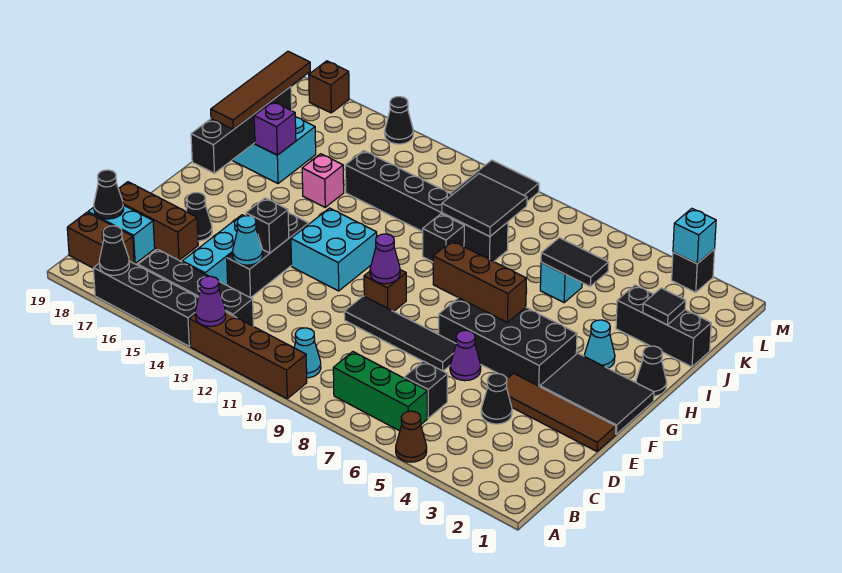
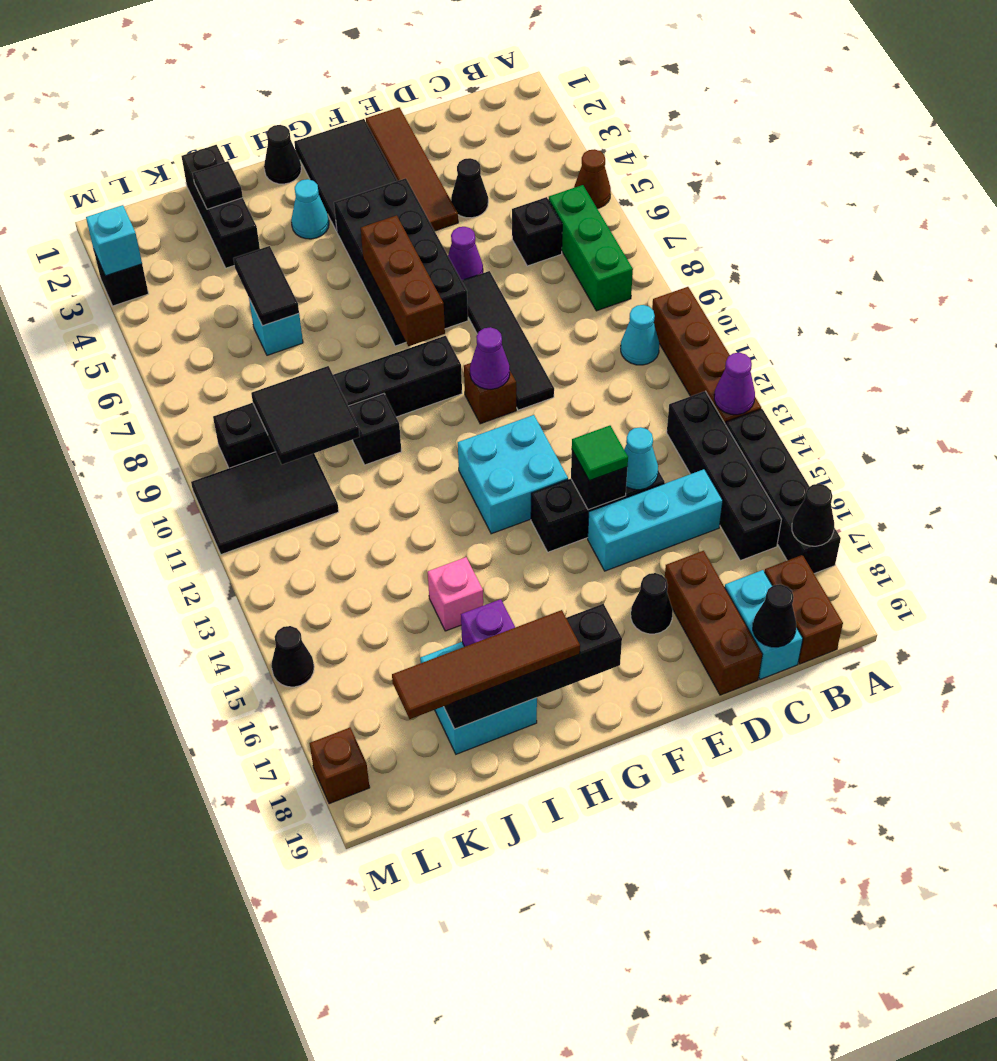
none -> green 1x1 tile [572,426,628,481]
black 1x6 brick [345,151,508,262] -> black 1x6 brick turned to [213,336,462,468]

